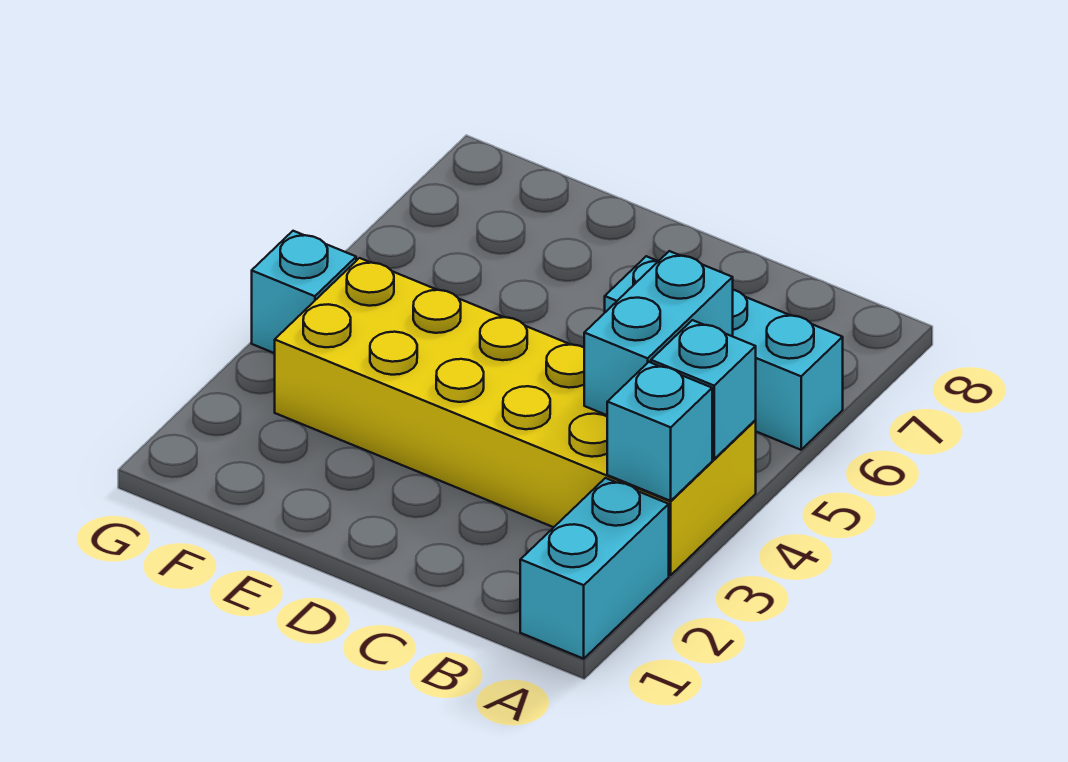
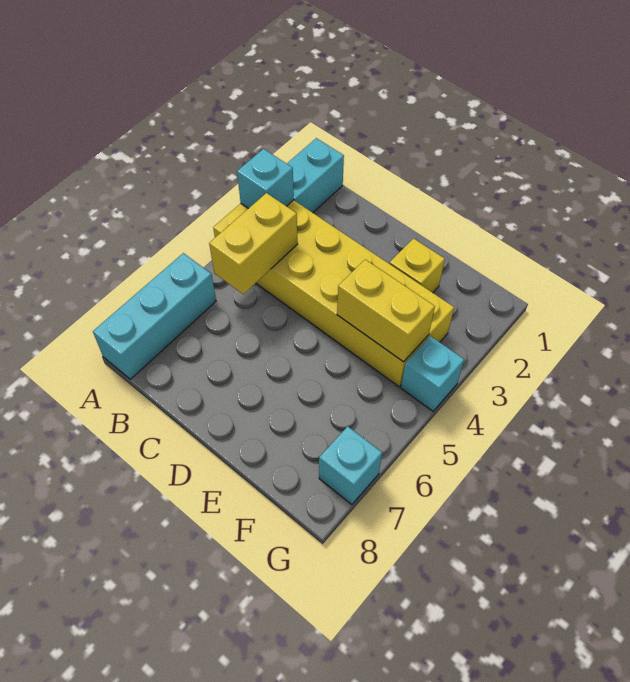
cyan 1x1 brick [651,320,756,459] -> cyan 1x1 brick moved to [319,426,382,504]
cyan 1x3 brick [605,256,843,450] -> cyan 1x3 brick turned to [93,253,216,379]
cyan 1x2 brick [584,251,733,415] -> yellow 1x2 brick [209,193,298,294]
none -> yellow 1x1 brick [390,239,445,293]
none -> yellow 1x2 brick [337,259,435,362]

